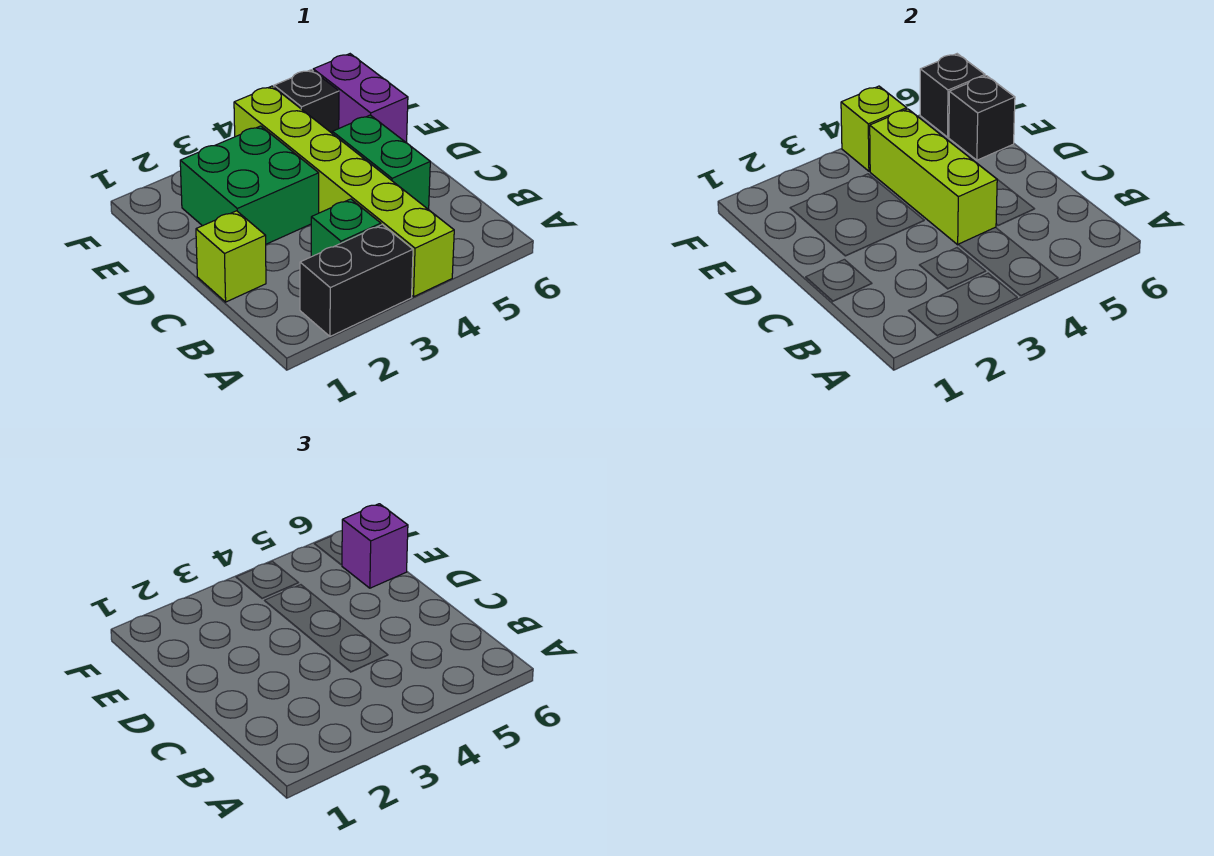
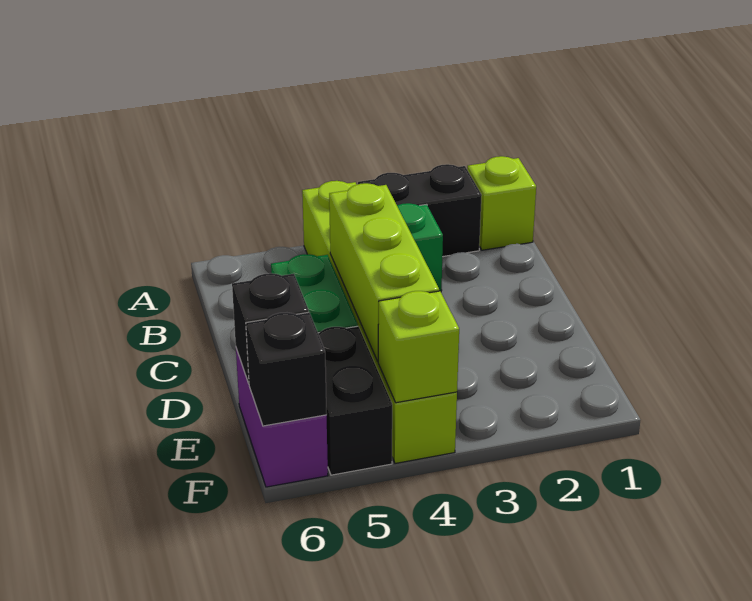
lime 1x1 brick [196,211,266,302] -> lime 1x1 brick moved to [467,156,536,250]
green 2x2 brick [180,126,319,244] -> none
purple 1x1 brick [342,504,408,588] -> none
black 1x1 brick [274,70,339,133] -> black 1x2 brick [318,326,392,475]

